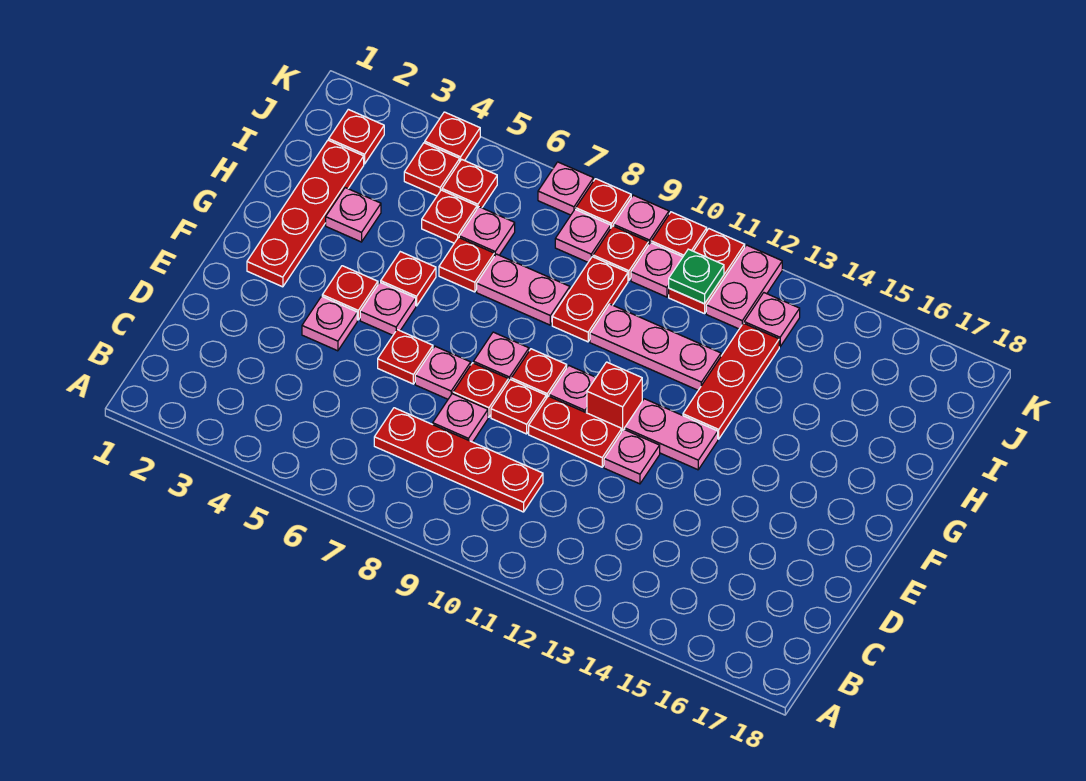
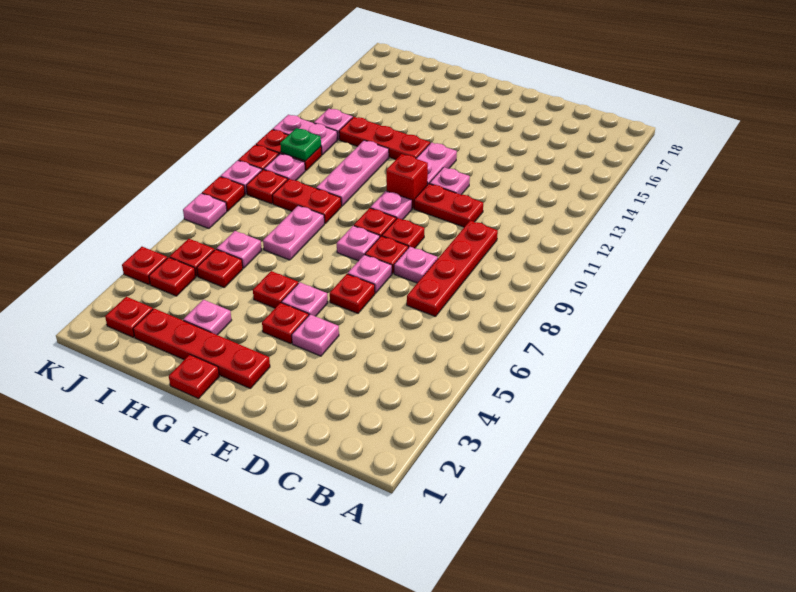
red 1x2 plate [529,396,622,467] -> red 1x2 plate turned to [414,184,483,227]
red 1x1 plate [439,238,494,292] -> red 1x1 plate moved to [169,355,219,399]
pink 1x1 plate [555,209,611,262] -> none

